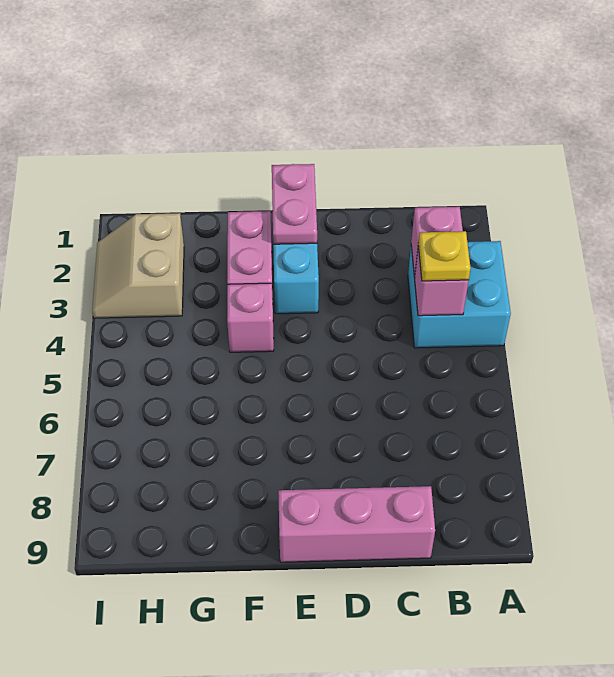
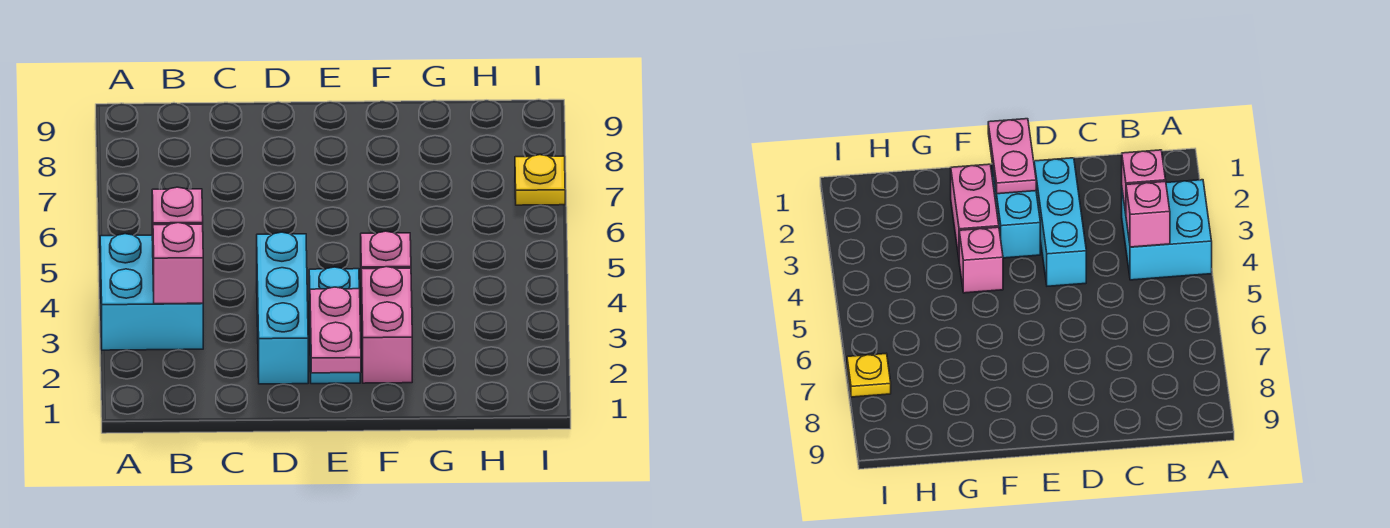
yellow 1x1 plate [418,231,471,281] -> yellow 1x1 plate moved to [515,155,565,205]
pink 1x3 brick [278,486,435,562] -> none
none -> cyan 1x3 brick [257,232,308,384]
tan 2x2 slope [92,213,184,318] -> none

